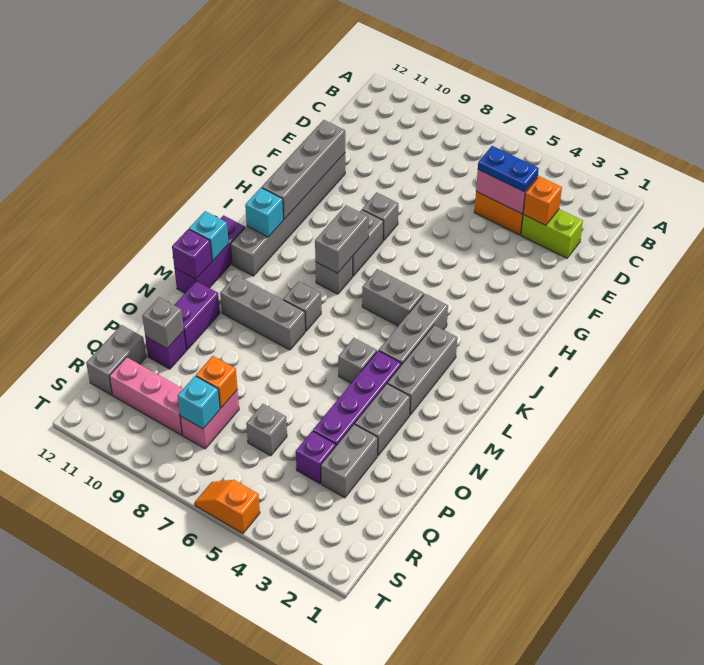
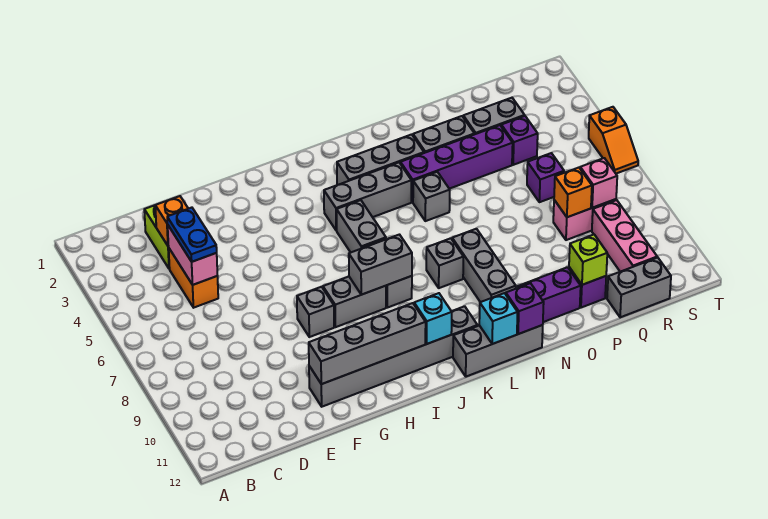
purple 1x3 brick [174,215,245,293] -> grey 1x3 brick [453,325,543,377]
grey 1x1 brick [142,297,184,348] -> lime 1x1 brick [569,235,607,285]
grey 1x1 brick [246,404,287,456] -> purple 1x1 brick [527,153,564,202]
cyan 1x1 brick [178,376,220,429] -> pink 1x1 brick [580,158,617,208]

